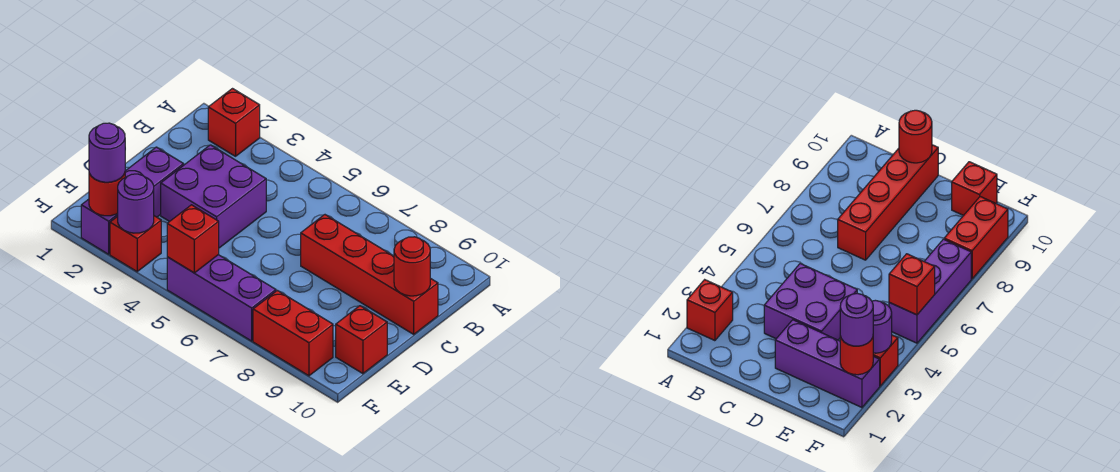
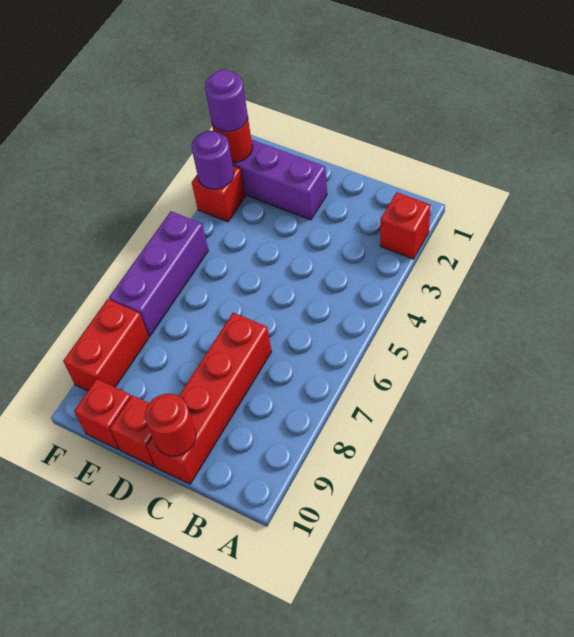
purple 2x2 brick [161,145,266,248] -> none
red 1x1 brick [167,205,219,273] -> red 1x1 brick moved to [110,395,155,467]

